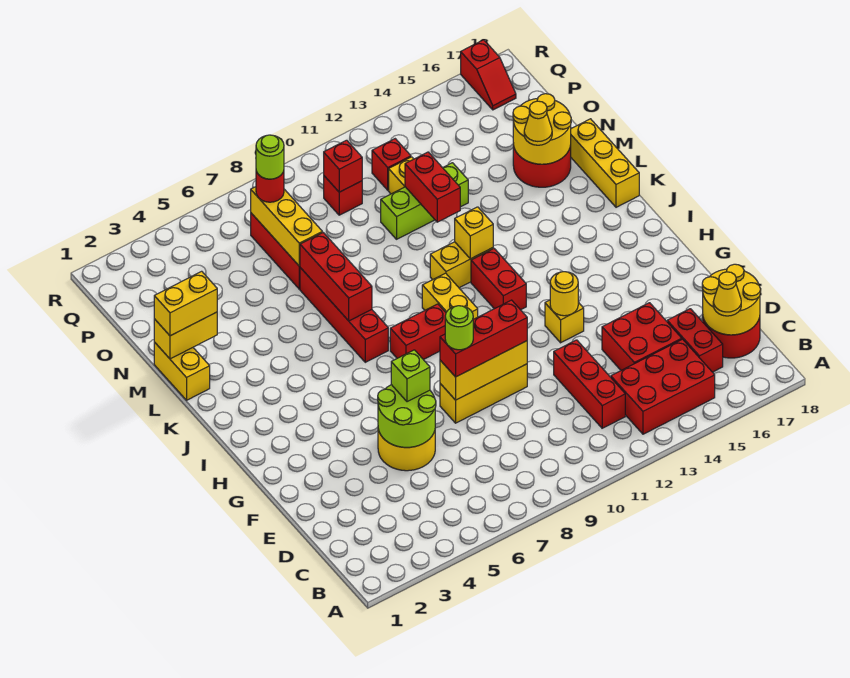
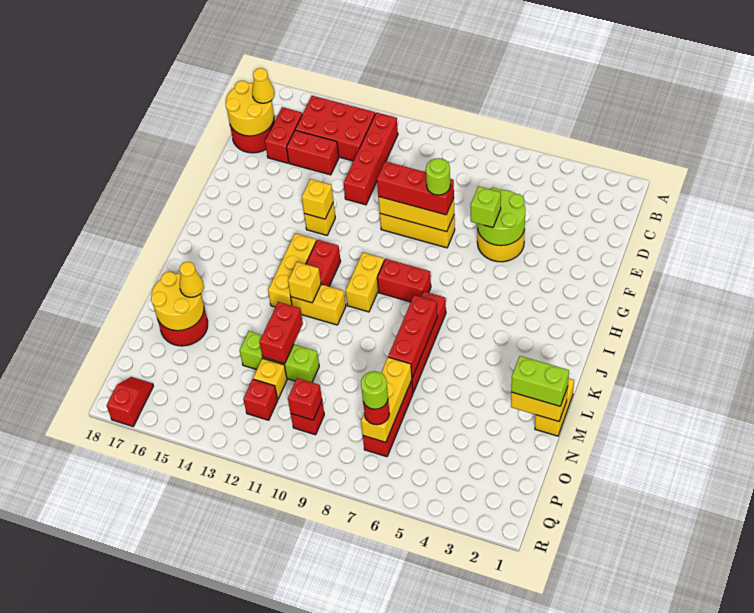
red 1x3 brick [554,340,625,428] -> red 1x4 brick [344,112,398,205]
red 2x2 brick [602,303,682,370] -> red 1x2 brick [287,130,339,175]
yellow 1x1 round brick [550,272,578,316] -> yellow 1x1 brick [302,179,333,219]
yellow 1x3 brick [570,119,639,207] -> yellow 1x3 brick moved to [268,233,316,307]
yellow 1x2 brick [154,271,217,336] -> lime 1x2 brick [511,356,569,406]

